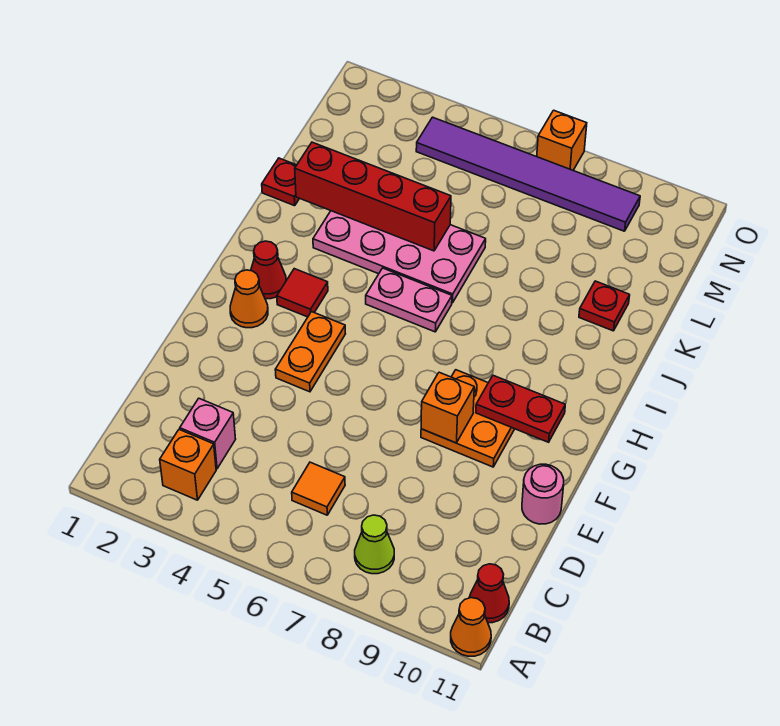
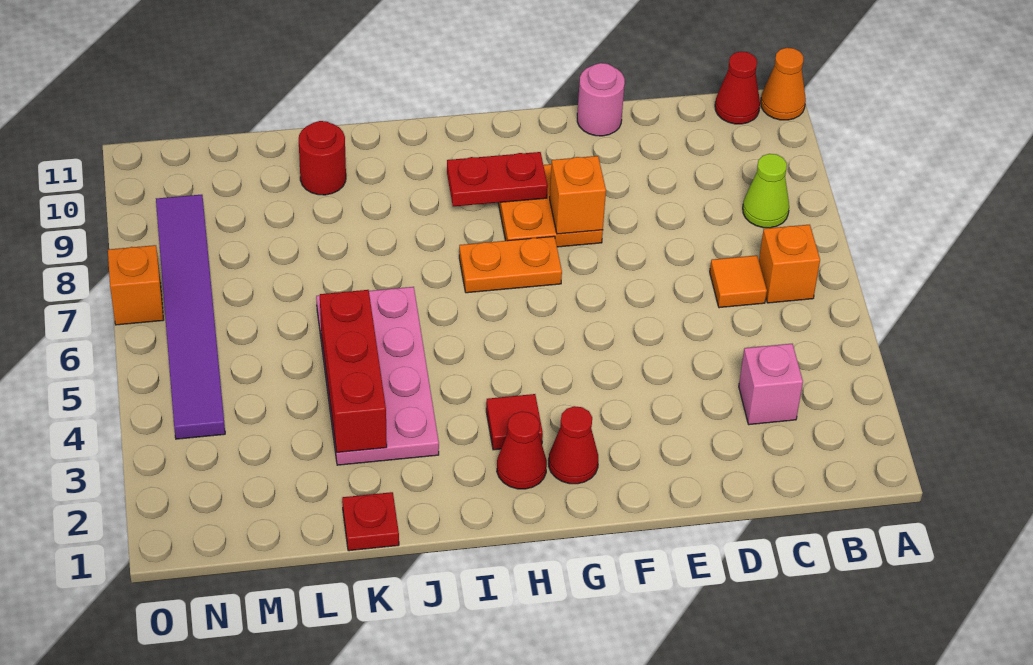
orange 1x1 brick [160,430,216,500] -> orange 1x1 brick moved to [759,225,820,303]
orange 1x2 plate [275,312,345,392] -> orange 1x2 plate moved to [459,236,562,293]
orange 1x1 cone [230,270,268,328] -> red 1x1 cone [549,406,598,484]
red 1x2 plate [476,375,565,442] -> red 1x2 plate turned to [447,152,548,206]
pink 1x2 plate [366,268,452,332] -> none
red 1x4 brick [295,142,451,251] -> red 1x3 brick [320,290,387,452]
red 1x1 plate [579,281,630,331] -> red 1x1 round brick [299,121,346,195]

